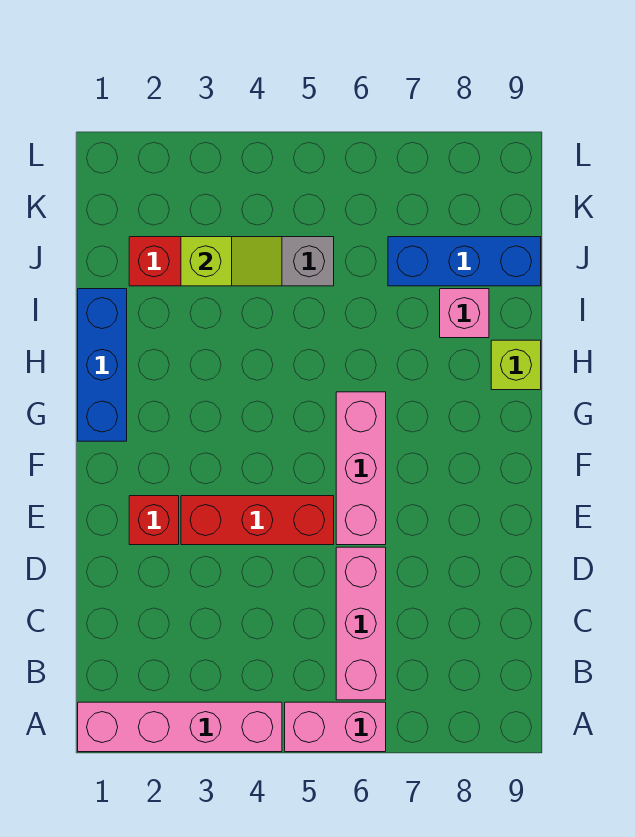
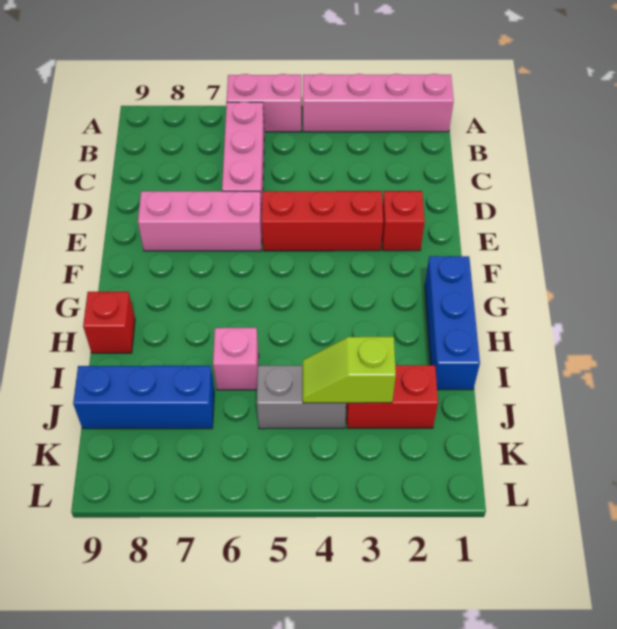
pink 1x3 brick [336,392,386,545] -> pink 1x3 brick turned to [138,191,262,251]
lime 1x1 brick [491,340,541,390] -> red 1x1 brick [83,292,135,353]
pink 1x1 brick [440,289,489,338] -> pink 1x1 brick moved to [213,328,259,390]

